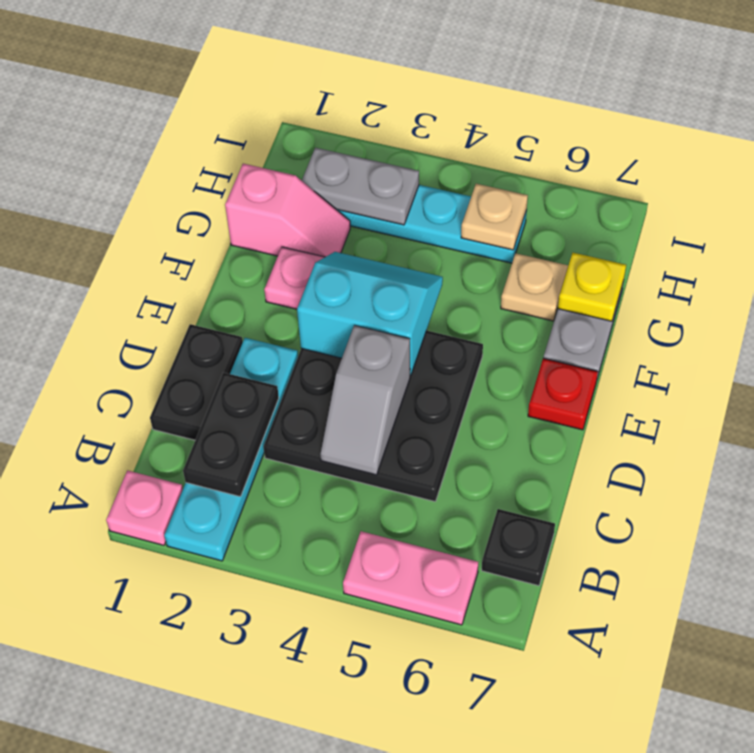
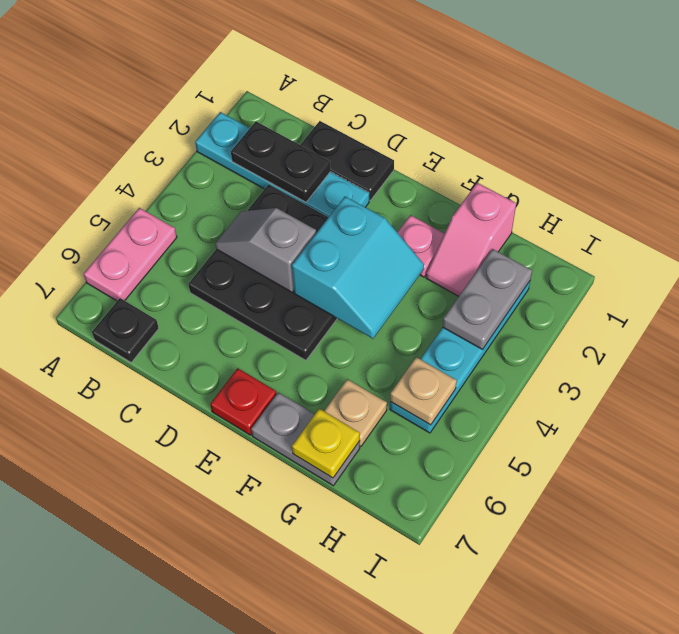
pink 1x1 plate [106,470,183,545] -> none

